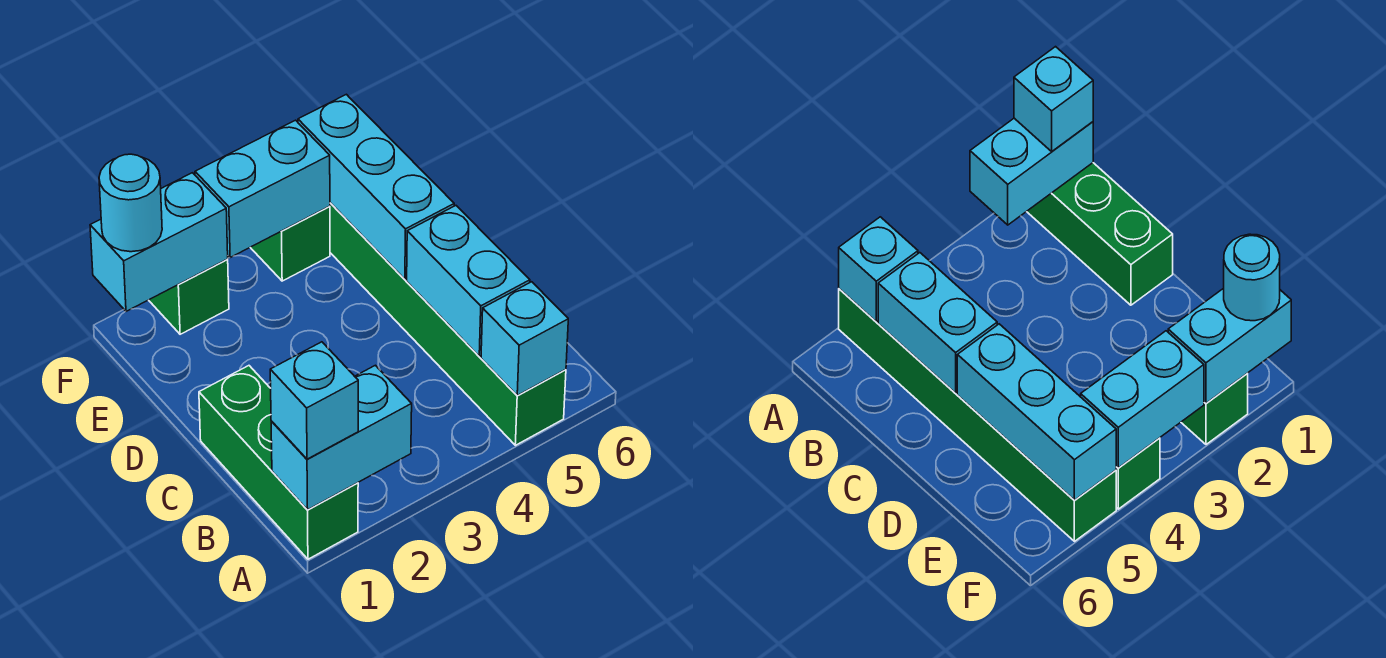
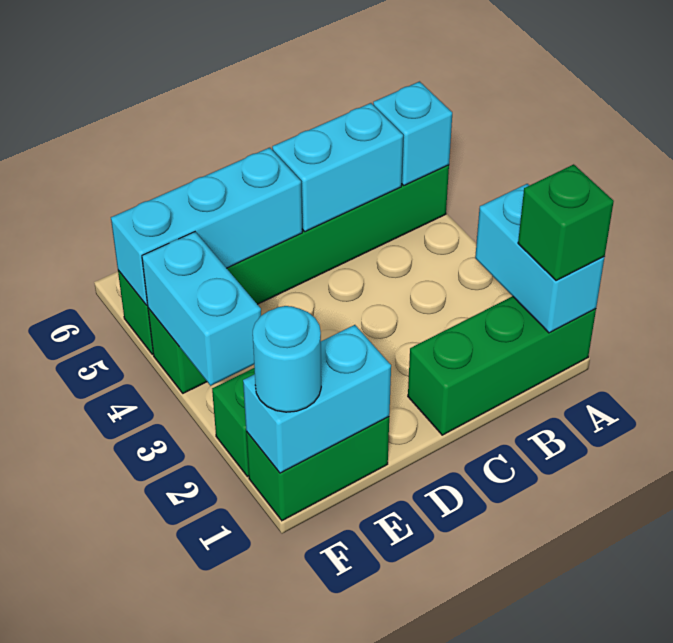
cyan 1x1 brick [270,342,358,459] -> green 1x1 brick [518,164,614,281]
none -> green 1x2 brick [246,417,389,521]
cyan 1x2 brick [90,173,228,311] -> cyan 1x2 brick turned to [243,325,391,473]

